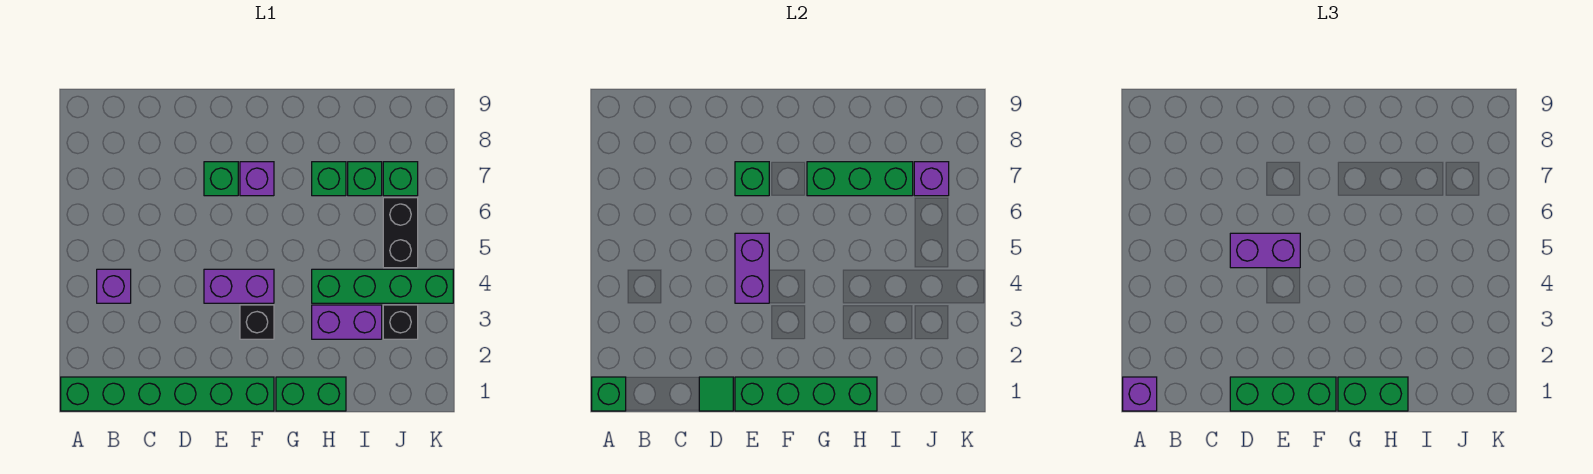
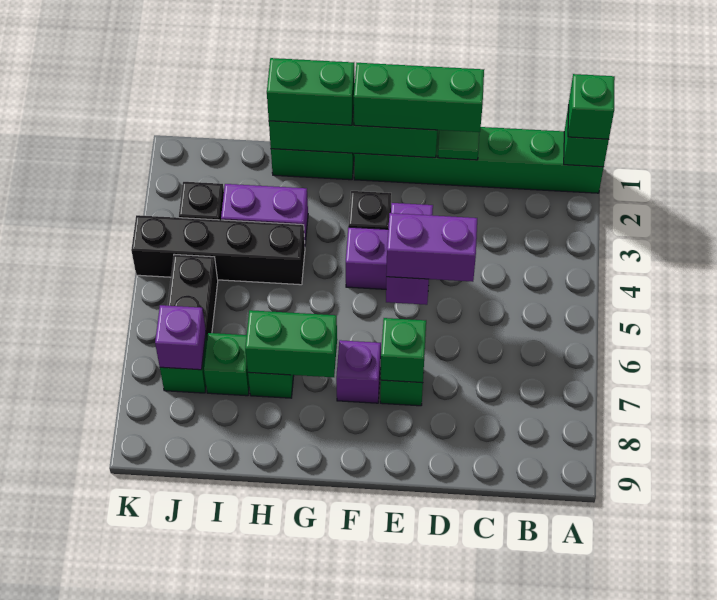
purple 1x1 brick [1123,377,1157,411] -> green 1x1 brick [568,74,615,139]
purple 1x1 brick [97,269,131,303] -> none
green 1x3 brick [807,162,913,196] -> green 1x2 brick [245,310,337,377]
green 1x4 brick [312,269,453,303] -> black 1x4 brick [131,215,305,285]

